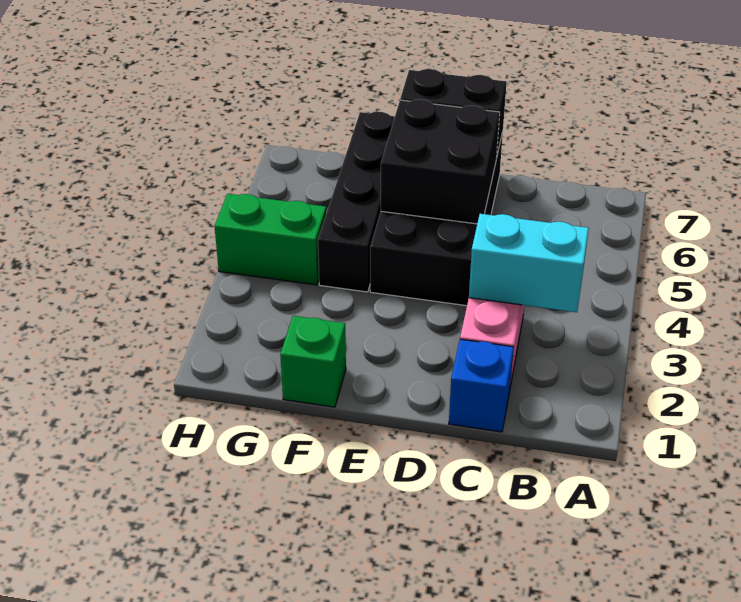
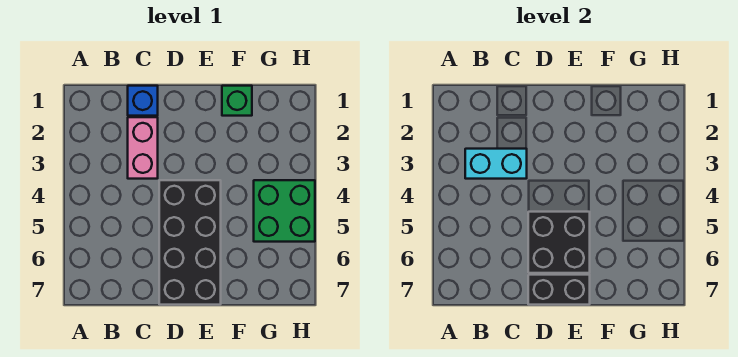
black 1x4 brick [318,112,395,292] -> none
green 1x2 brick [214,194,326,285] -> green 2x2 brick [254,180,315,242]

